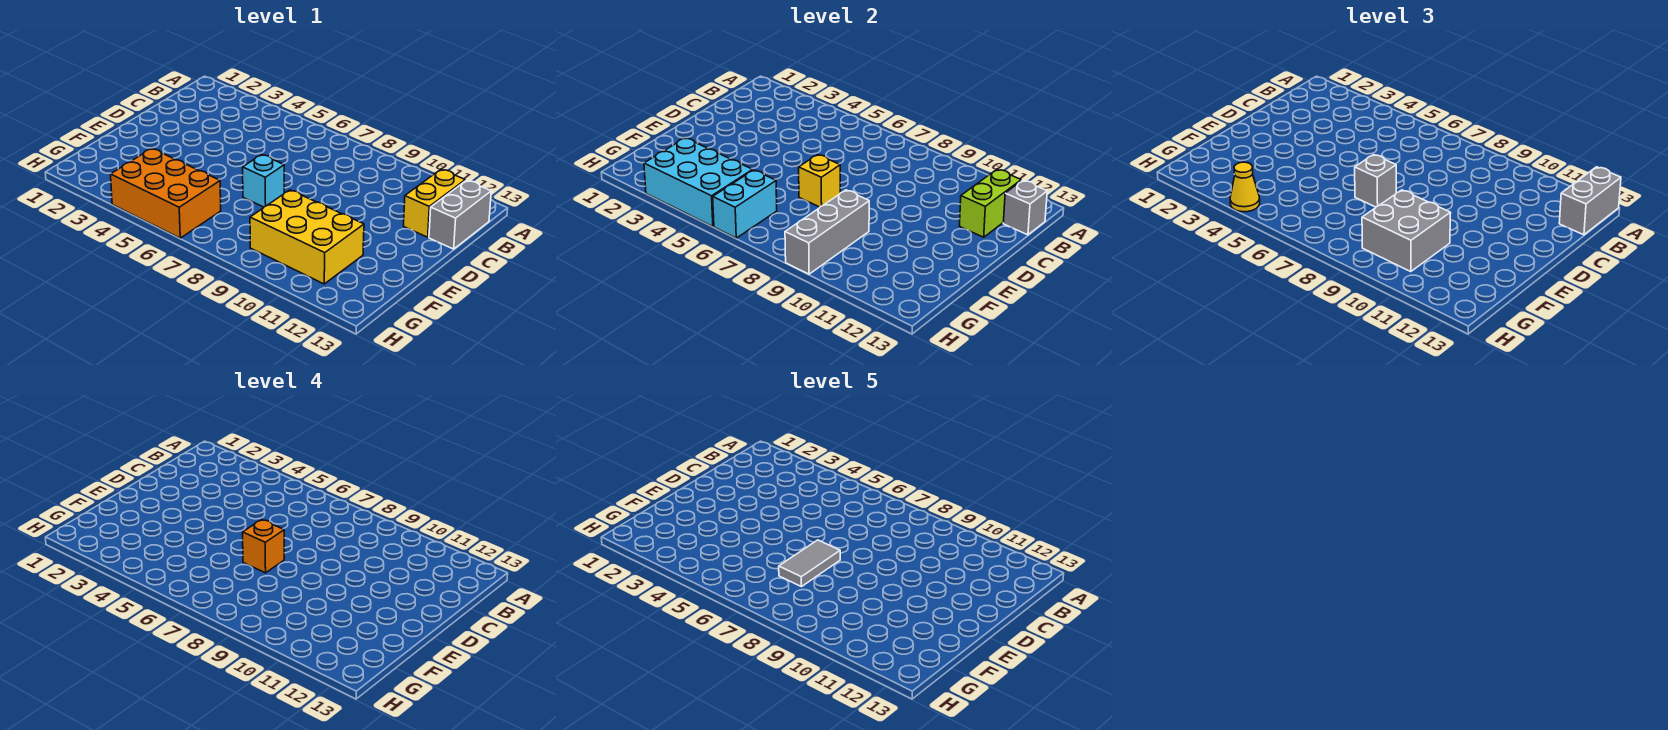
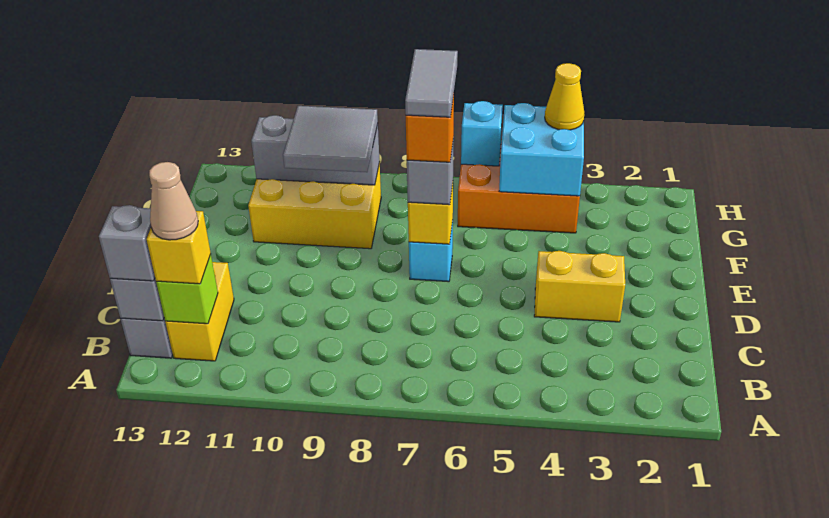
grey 1x2 brick [1559,167,1621,235] -> grey 1x1 brick [99,205,155,281]
lime 1x2 brick [960,169,1021,237] -> lime 1x1 brick [156,254,218,324]
none -> yellow 1x1 brick [146,211,211,284]
none -> tan 1x1 cone [149,162,198,240]
none -> yellow 1x2 brick [534,251,625,322]
grey 1x3 brick [785,190,869,274] -> grey 1x3 brick turned to [251,115,380,185]
grey 2x2 brick [1362,190,1451,272] -> grey 2x2 tile [283,106,378,172]
cyan 2x3 brick [644,138,753,226] -> cyan 2x2 brick [499,103,584,196]
cyan 1x2 brick [713,170,777,238] -> cyan 1x1 brick [461,101,503,166]

